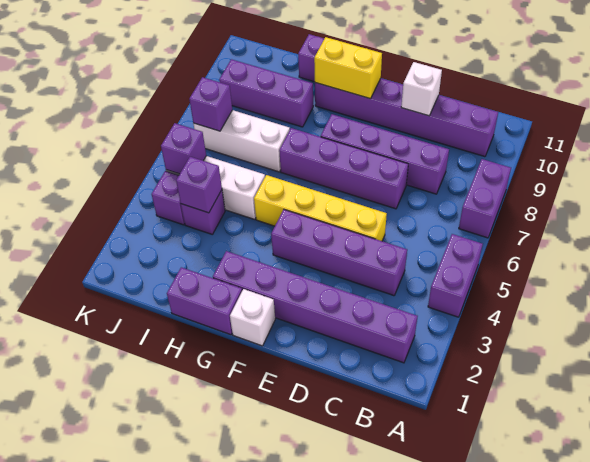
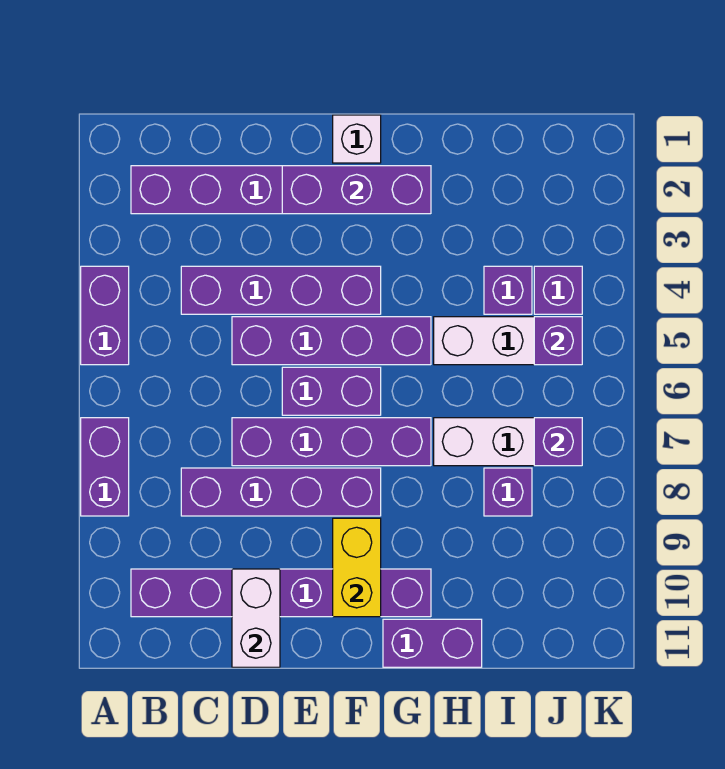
yellow 1x4 brick [254,175,387,241] -> purple 1x4 brick [232,317,431,365]
white 1x1 brick [401,62,442,116] -> white 1x2 brick [232,569,280,667]
yellow 1x2 brick [314,37,382,99] -> yellow 1x2 brick turned to [333,518,381,617]
purple 1x2 brick [167,267,242,335] -> purple 1x2 brick moved to [282,367,381,415]
purple 1x3 brick [219,59,313,127] -> purple 1x3 brick moved to [282,166,431,214]
purple 1x1 brick [176,157,222,213] -> purple 1x1 brick moved to [484,468,532,516]

